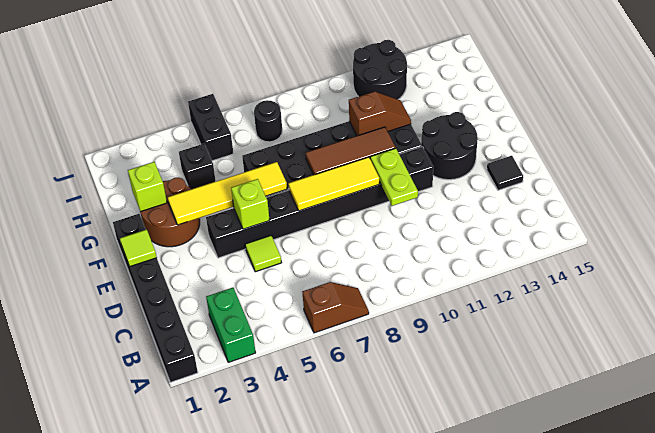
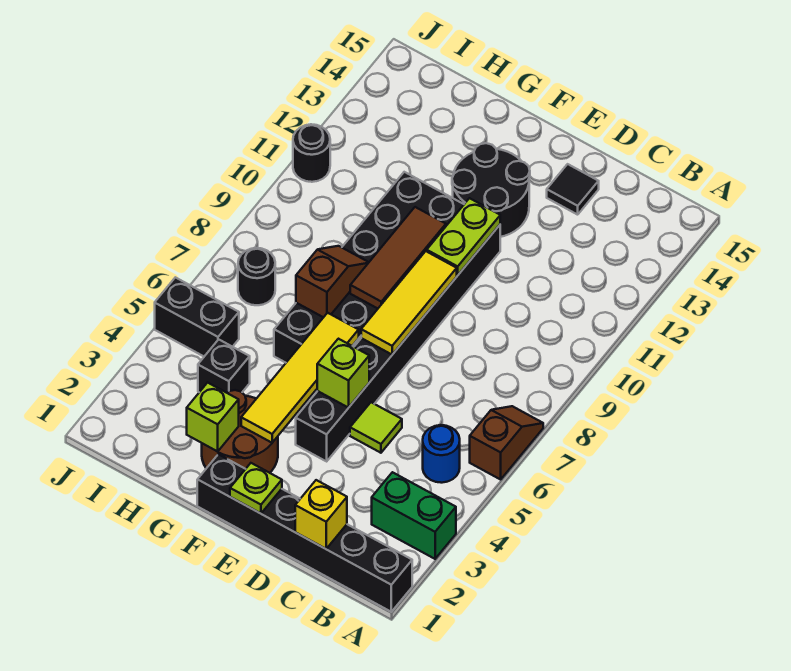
none -> blue 1x1 round brick [423,425,460,483]
none -> yellow 1x1 brick [295,480,347,549]
lime 1x2 plate [370,148,418,206] -> lime 1x2 plate turned to [427,198,500,275]
lime 1x1 tile [120,230,157,267] -> lime 1x1 plate [230,463,282,513]
brown 1x2 slope [349,92,411,136] -> brown 1x2 slope moved to [296,246,369,317]
black 2x2 round brick [353,40,407,100] -> black 1x1 round brick [293,124,330,182]

